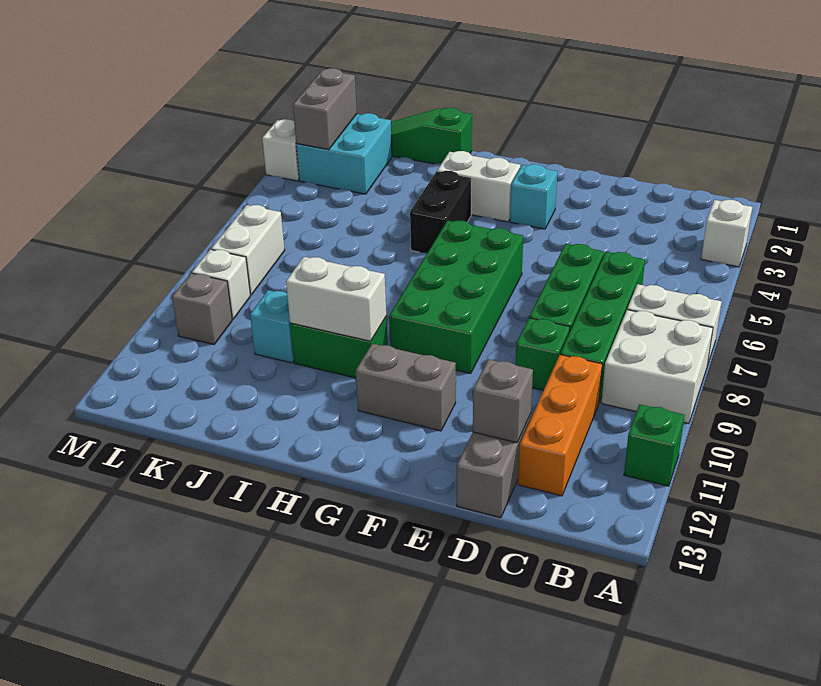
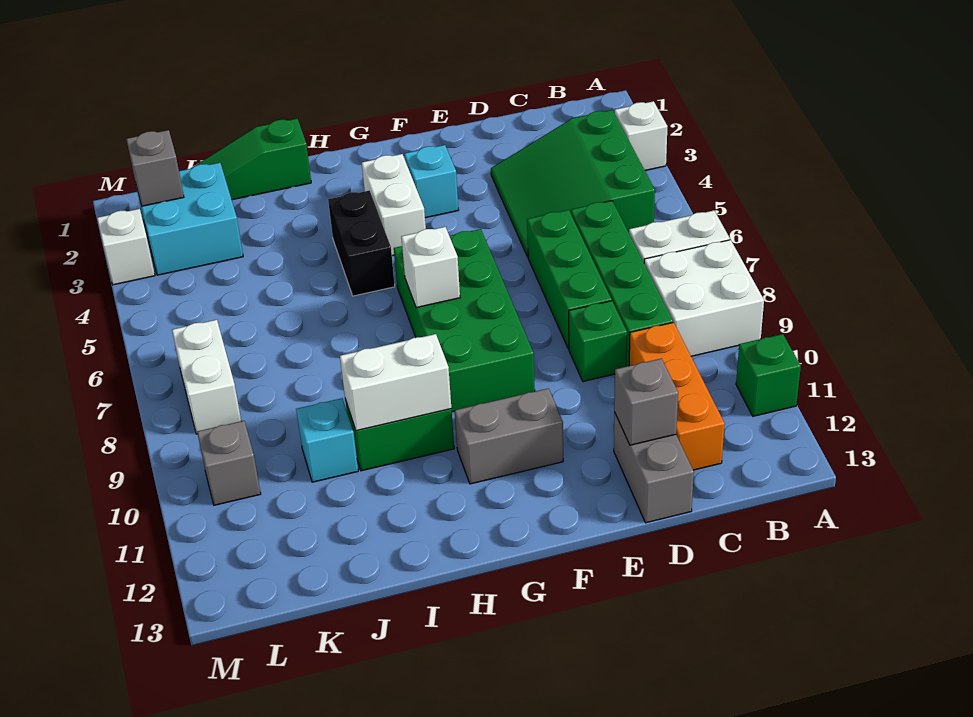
none -> green 3x3 slope [491,110,655,257]
white 1x2 brick [437,151,520,222] -> white 1x2 brick turned to [362,154,426,256]
grey 1x2 brick [293,68,357,150] -> grey 1x1 brick [126,130,184,206]
white 1x1 brick [192,249,250,319] -> white 1x1 brick moved to [401,227,460,308]

